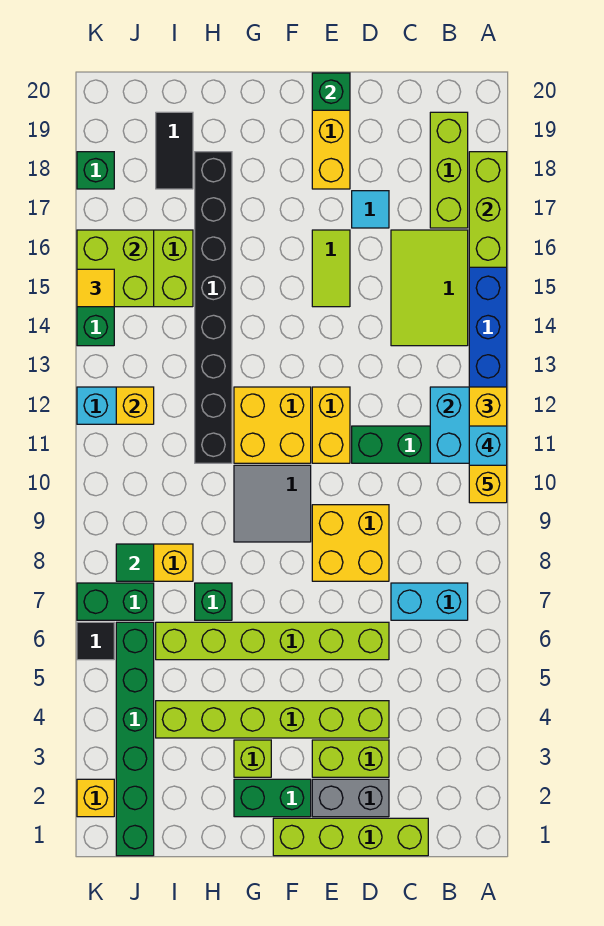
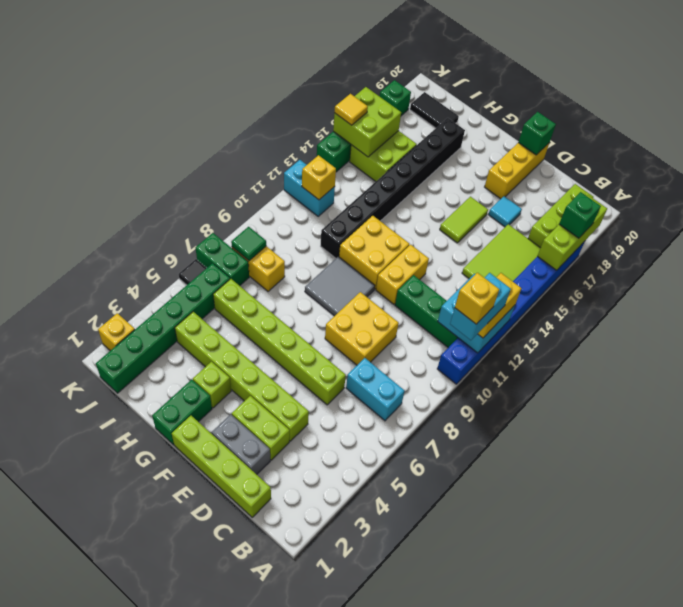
green 1x2 brick [234,779,311,817] -> green 1x2 brick turned to [152,380,212,445]
green 1x1 brick [195,583,232,620] -> green 1x1 brick moved to [559,192,601,238]
black 1x2 tile [156,112,193,189] -> black 1x2 tile turned to [410,92,459,128]

